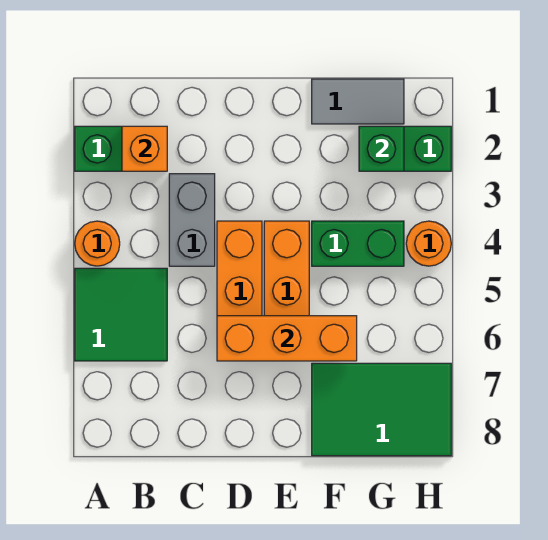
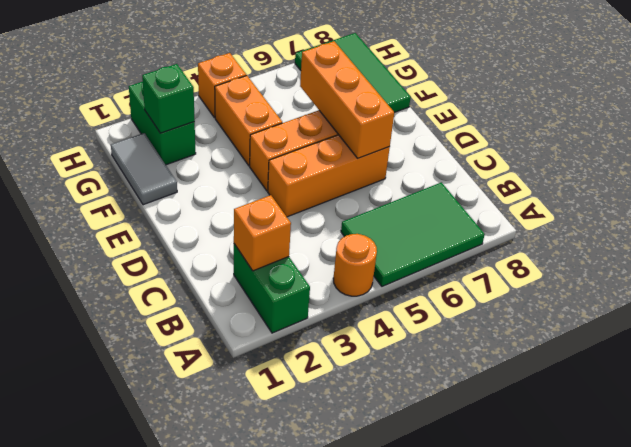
green 2x2 tile [75,268,167,361] -> green 2x3 tile [341,182,485,286]
grey 1x2 brick [169,174,215,266] -> none
green 1x2 brick [312,221,404,266] -> orange 1x2 brick [215,75,282,166]
orange 1x1 round brick [406,221,451,266] -> orange 1x1 brick [198,53,246,118]

